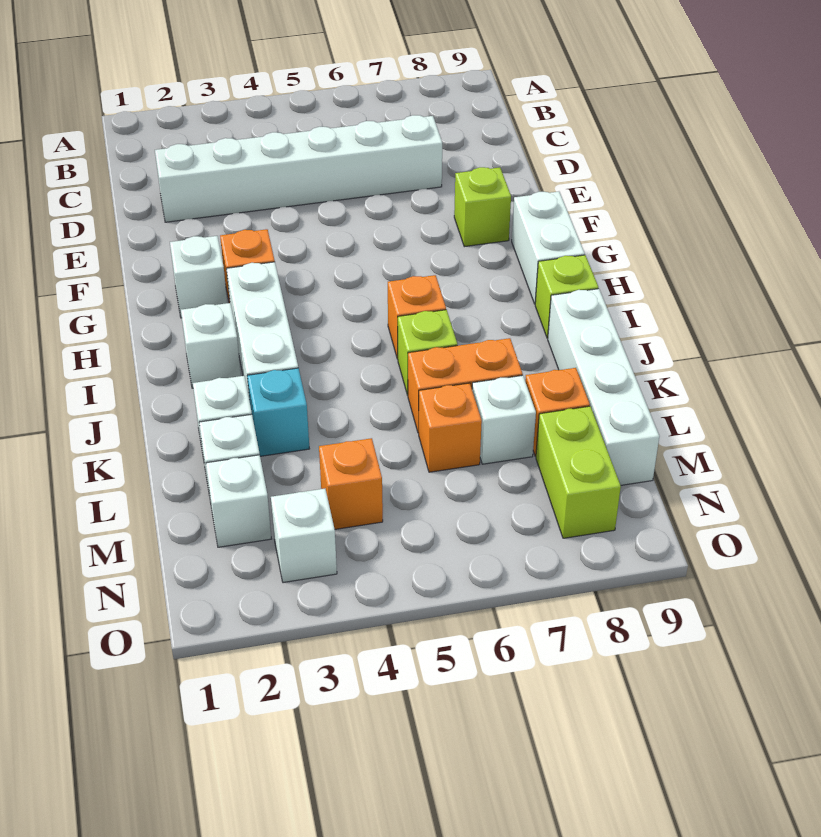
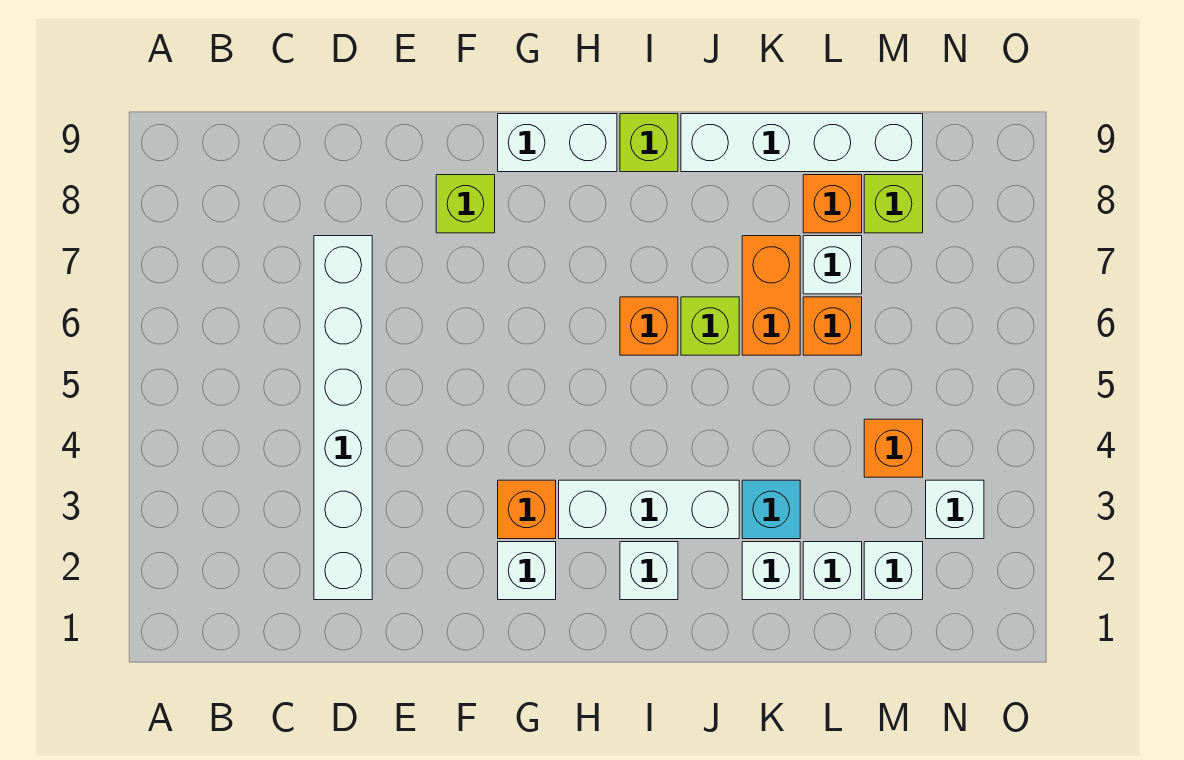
lime 1x2 brick [536,406,621,538] -> lime 1x1 brick [864,175,923,233]

